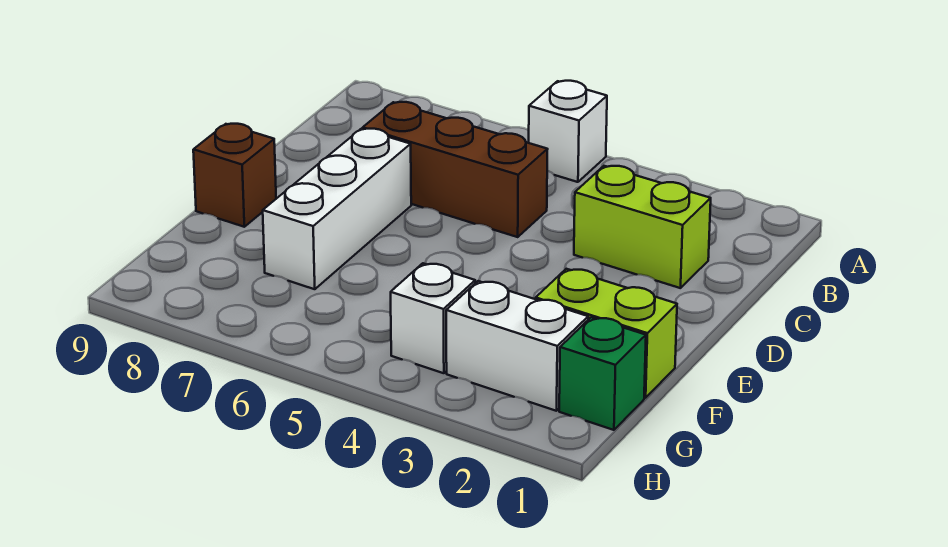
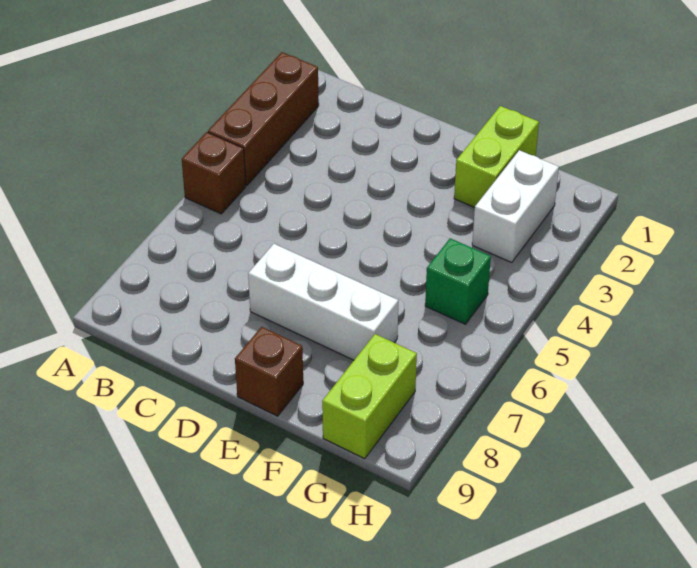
white 1x1 brick [529,81,607,182] -> brown 1x1 brick [182,132,246,214]
lime 1x2 brick [574,166,711,288] -> lime 1x2 brick moved to [322,334,417,459]
brown 1x3 brick [363,102,548,237] -> brown 1x3 brick moved to [208,52,319,186]
green 1x1 brick [559,317,646,430] -> green 1x1 brick moved to [425,238,491,324]
white 1x1 brick [391,263,475,373] -> none

